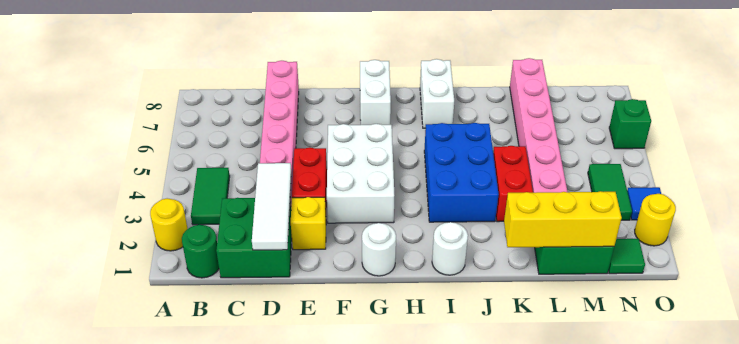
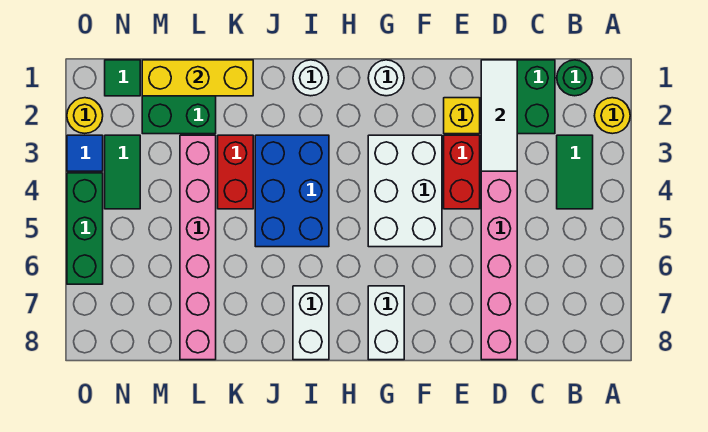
green 1x1 brick [609,99,651,149] -> green 1x3 brick [67,173,103,284]

